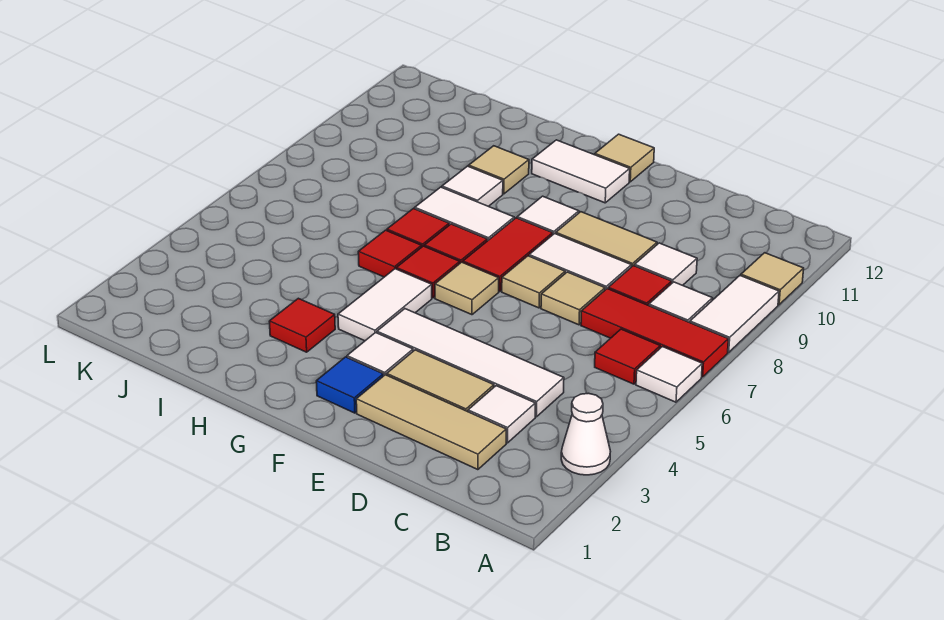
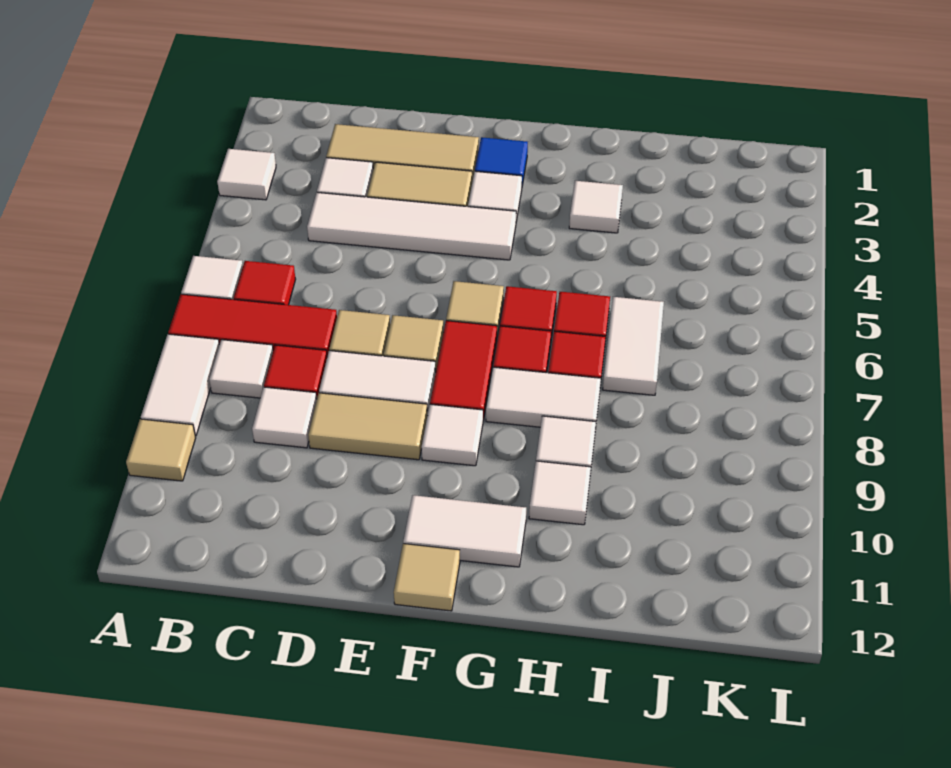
white 1x1 cone [561,393,611,475] -> white 1x1 tile [217,149,276,200]
white 1x2 tile [338,269,432,341] -> white 1x2 tile moved to [603,297,664,395]
red 1x1 tile [269,298,335,352] -> white 1x1 tile [569,181,623,233]
tan 1x1 tile [469,146,529,194] -> white 1x1 tile [529,461,591,525]

